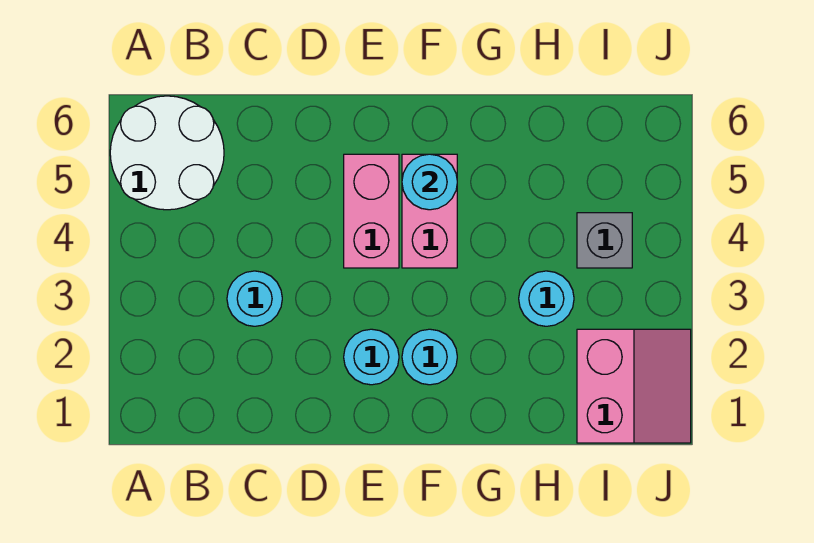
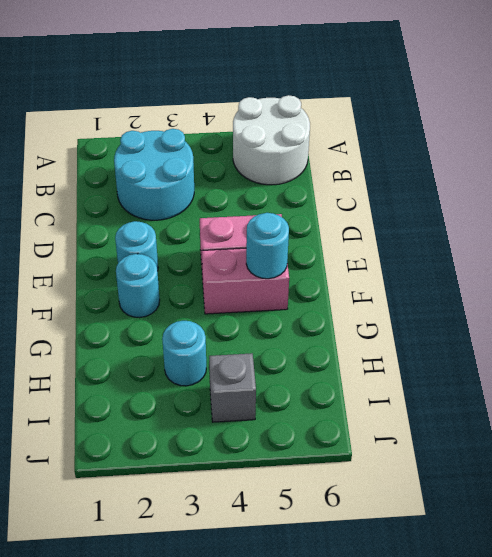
cyan 1x1 round brick [227,271,282,326] -> cyan 2x2 round brick [114,129,194,220]
pink 2x2 slope [577,329,691,443] -> none

